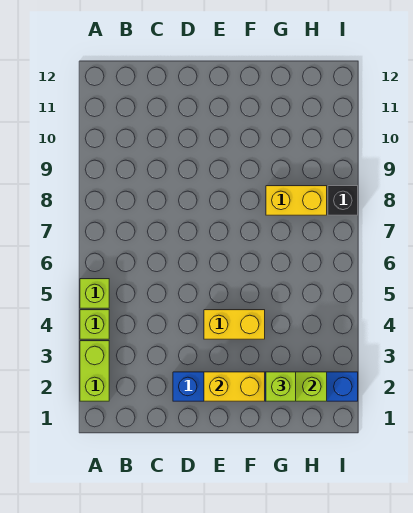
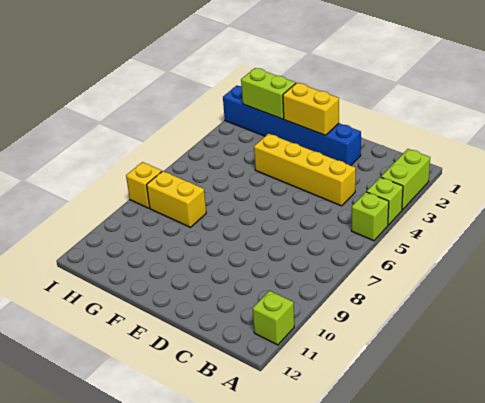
yellow 1x2 brick [204,310,265,339] -> yellow 1x4 brick [254,134,356,206]
lime 1x1 brick [266,372,296,401] -> lime 1x1 brick moved to [252,291,294,345]
black 1x1 brick [328,186,358,215] -> yellow 1x1 brick [126,162,162,208]

